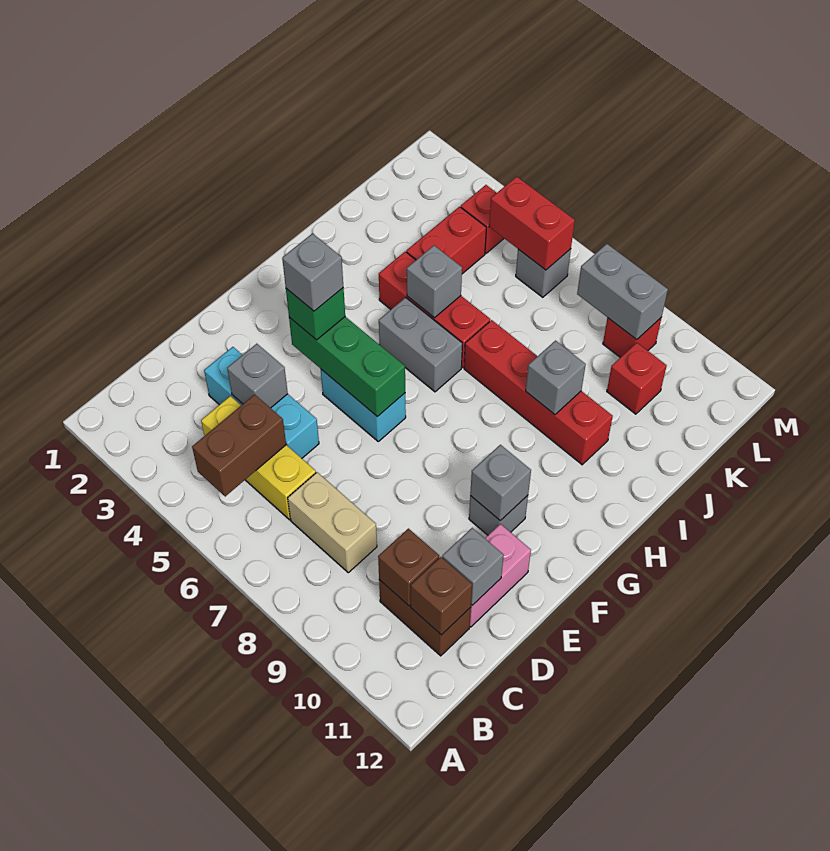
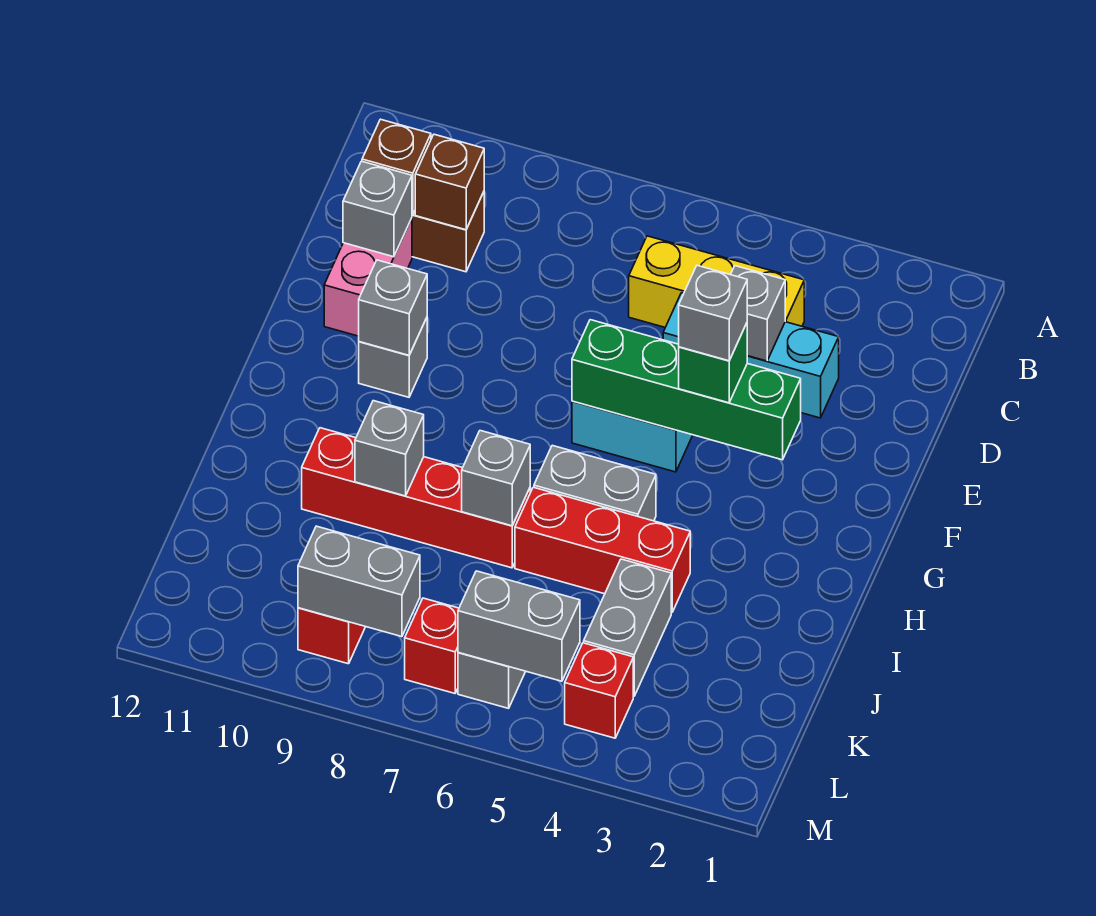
brown 1x2 brick [192,394,286,497] -> none
tan 1x2 brick [288,472,377,573] -> none
green 1x3 brick [289,317,405,417] -> green 1x4 brick [572,320,801,460]
grey 1x1 brick [407,246,462,318] -> grey 1x1 brick moved to [462,431,530,526]
red 1x2 brick [406,207,486,274] -> grey 1x2 brick [584,559,671,696]
red 1x1 brick [607,343,667,414] -> red 1x1 brick moved to [405,598,459,693]
red 1x2 brick [489,177,575,270] -> grey 1x2 brick [458,571,580,681]

